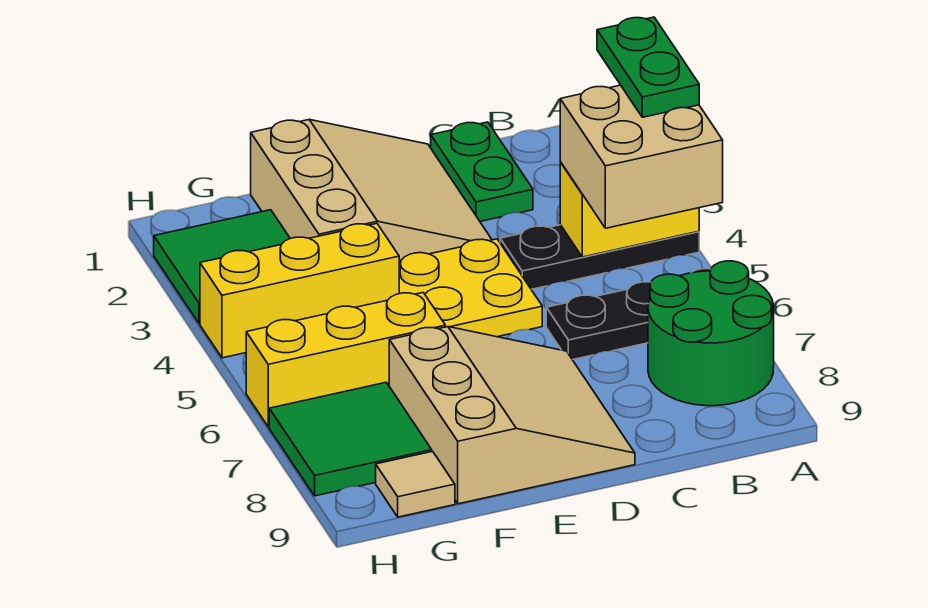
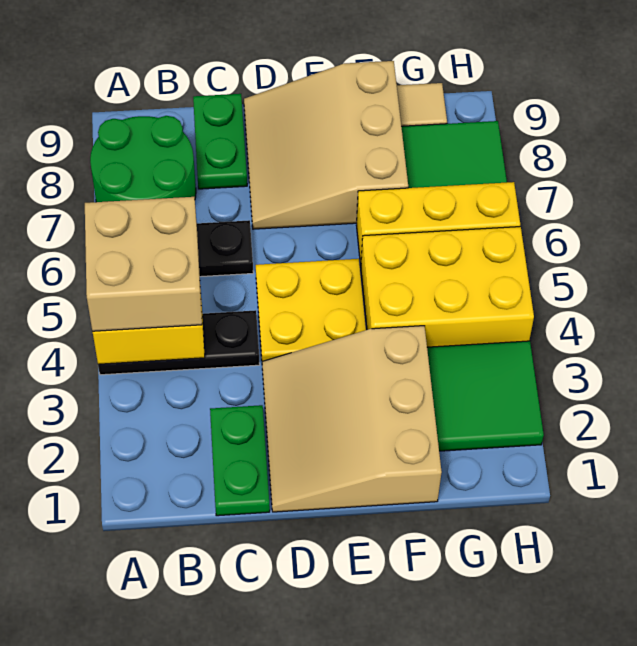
green 1x2 plate [597,17,699,117] -> green 1x2 plate moved to [193,94,247,189]
yellow 1x3 brick [200,223,399,358] -> yellow 2x3 brick [361,227,534,347]

